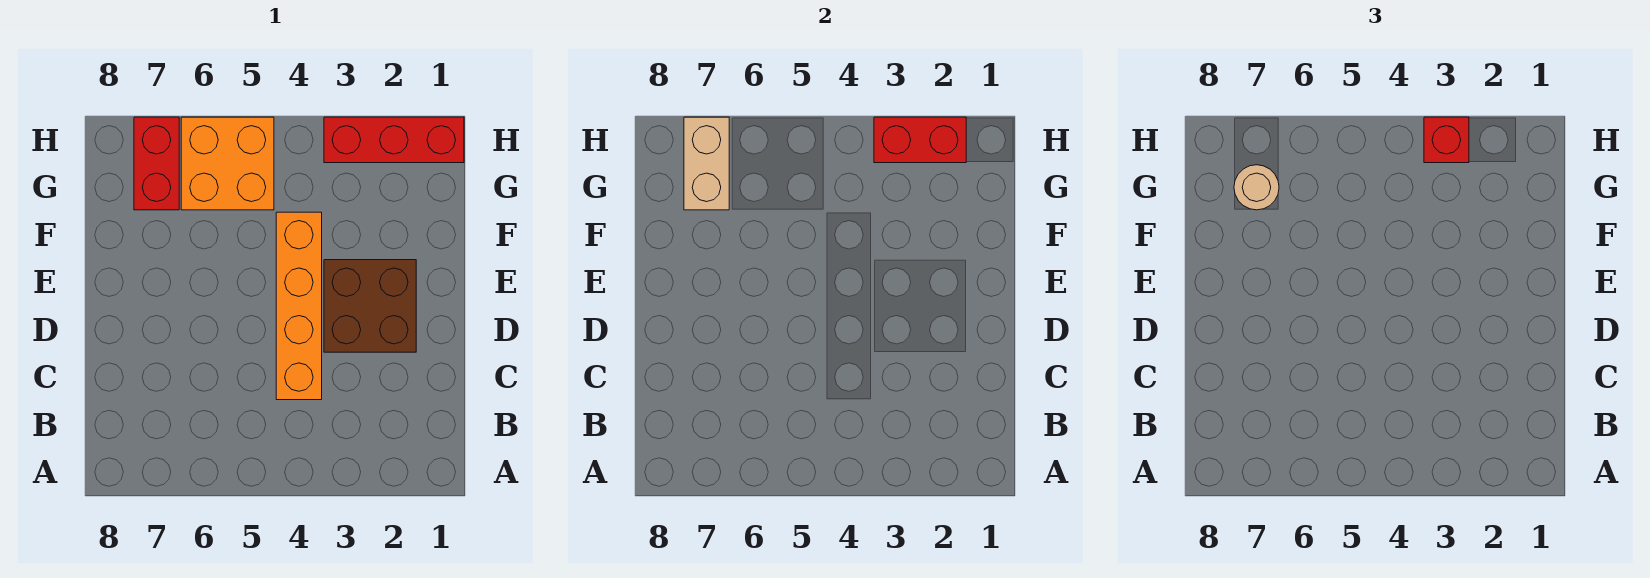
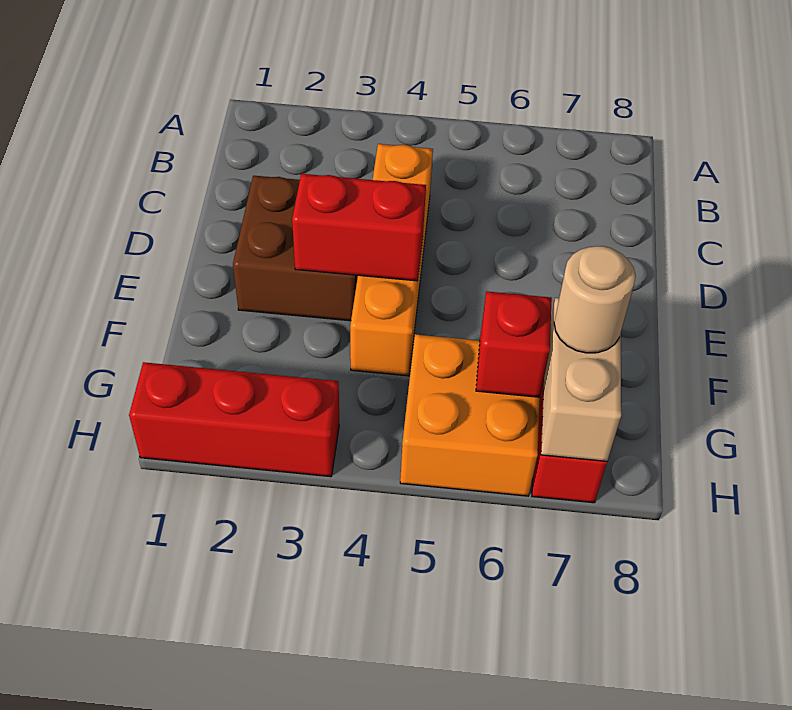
red 1x2 brick [874,117,966,163] -> red 1x2 brick moved to [292,174,426,281]
red 1x1 brick [1424,117,1469,163] -> red 1x1 brick moved to [476,291,552,397]

